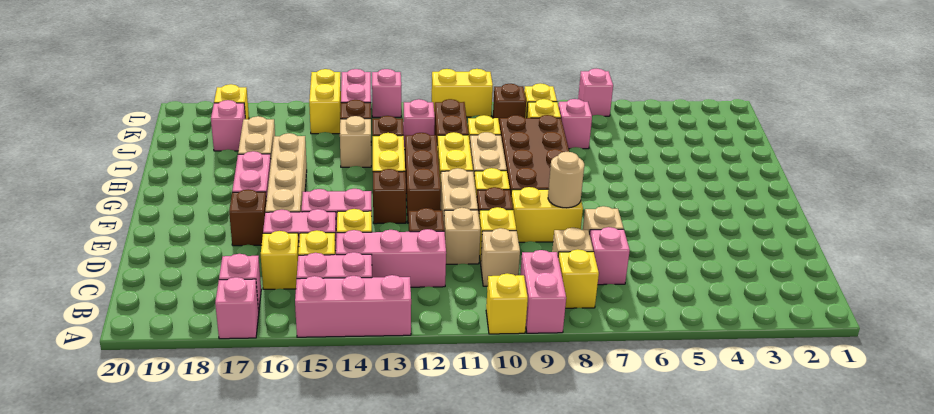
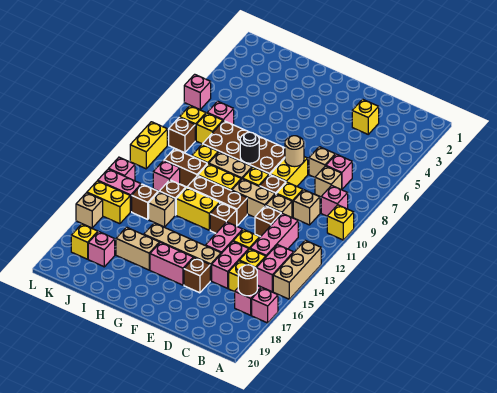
pink 1x2 brick [520,250,566,333] -> pink 1x1 brick [321,185,348,216]
pink 1x3 brick [295,275,411,337] -> tan 1x3 brick [273,240,321,299]
yellow 1x1 brick [558,249,599,308] -> yellow 1x1 brick moved to [352,99,379,134]
none -> brown 1x1 round brick [238,265,258,296]
none -> black 1x1 round brick [240,132,259,163]
none -> tan 1x1 brick [76,193,103,228]

